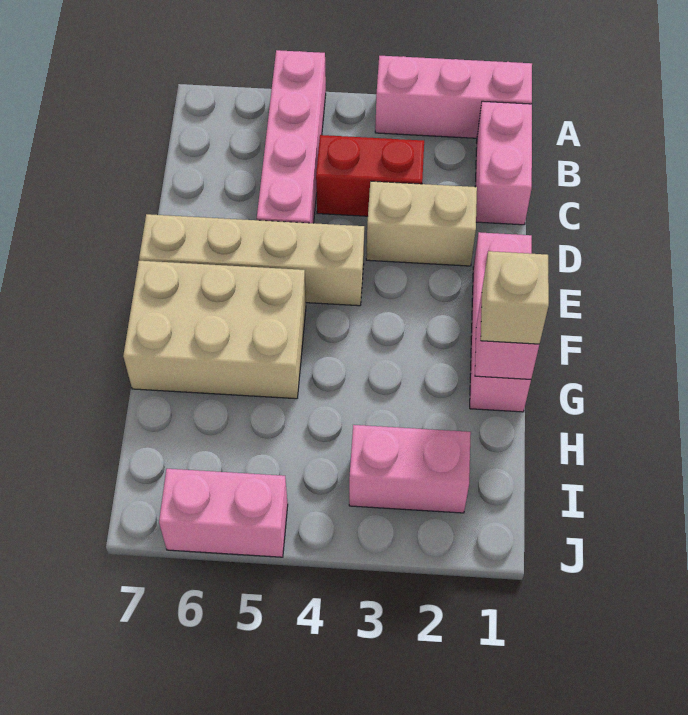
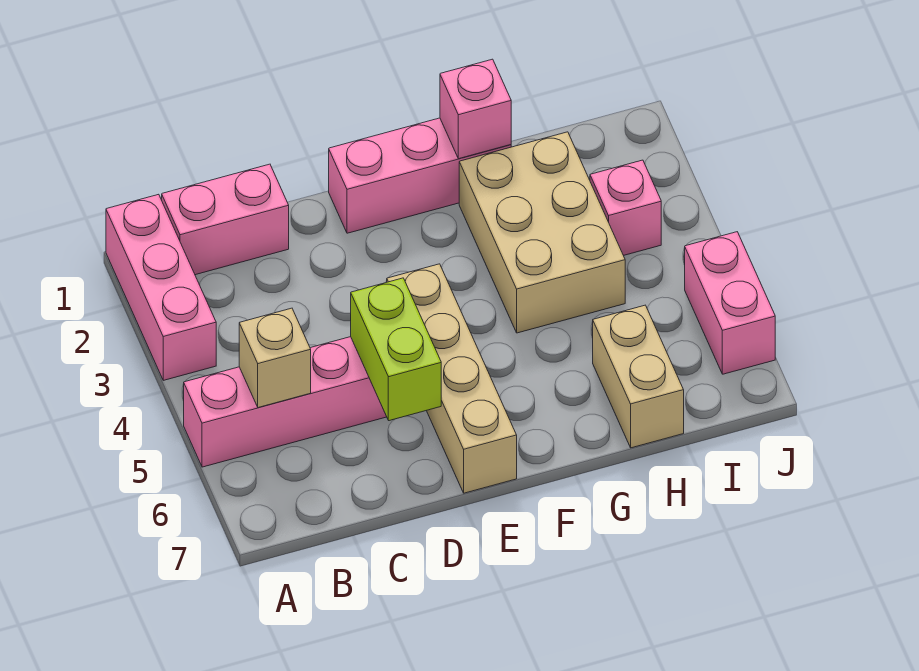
red 1x2 brick [316,135,424,216] -> none
tan 1x2 brick [366,181,477,266] -> tan 1x2 brick moved to [593,305,684,448]
none -> lime 1x2 brick [351,278,441,421]
tan 2x3 brick [123,261,306,399] -> tan 2x3 brick moved to [459,132,625,333]
tan 1x1 brick [481,251,549,344] -> tan 1x1 brick moved to [239,308,311,408]
pink 1x2 brick [349,425,471,513] -> pink 1x1 brick [590,160,661,255]

